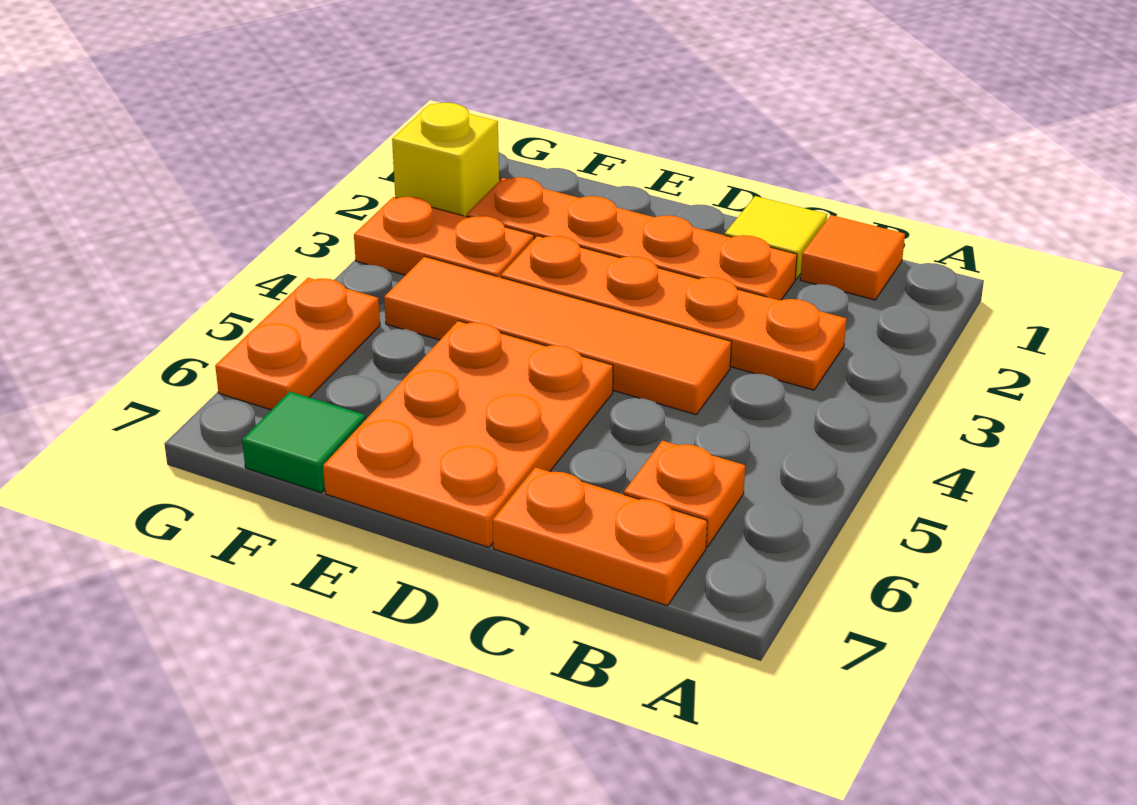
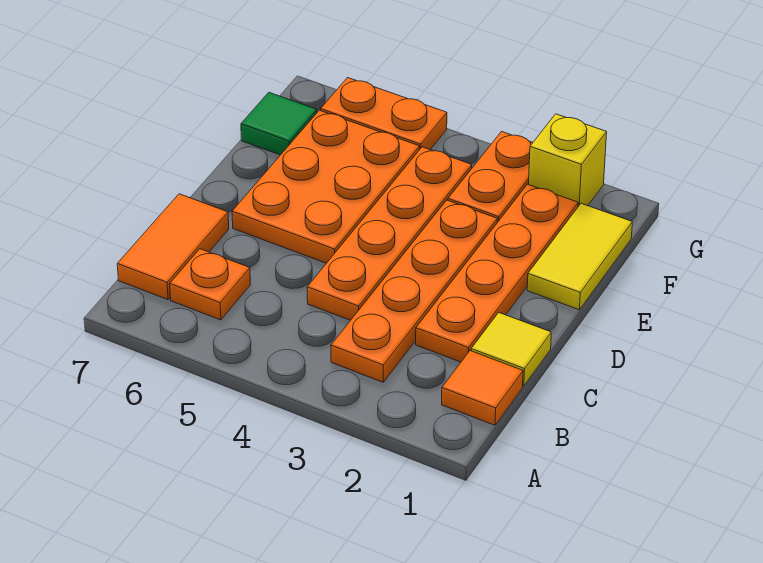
orange 1x2 plate [493,467,707,606] -> orange 1x2 tile [117,194,229,300]
orange 1x4 tile [384,256,732,415] -> orange 1x4 plate [307,147,472,320]
orange 2x3 plate [323,321,613,547] -> orange 2x3 plate turned to [232,110,420,263]
none -> yellow 1x2 tile [527,203,632,310]

